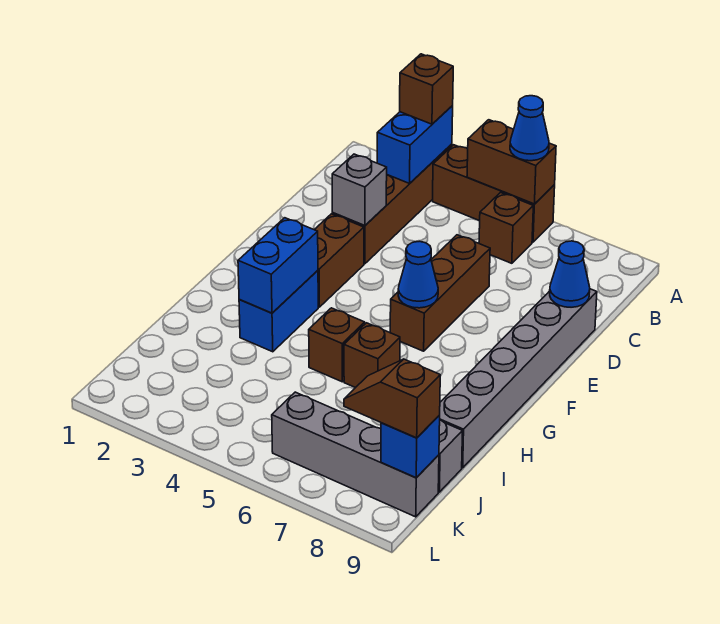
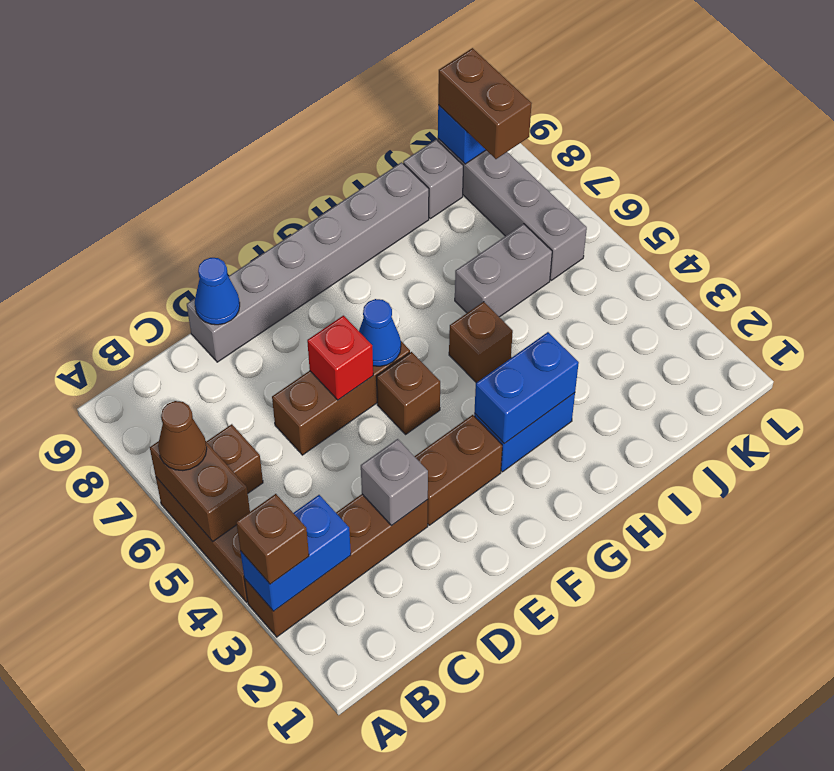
blue 1x1 cone [510,96,549,161] -> brown 1x1 cone [158,401,207,471]
none -> red 1x1 brick [307,316,373,400]
brown 1x1 brick [344,323,400,388] -> brown 1x1 brick moved to [377,352,440,434]
none -> grey 1x2 brick [455,224,552,317]
brown 1x2 slope [344,359,440,438] -> brown 1x2 brick [438,48,532,159]

